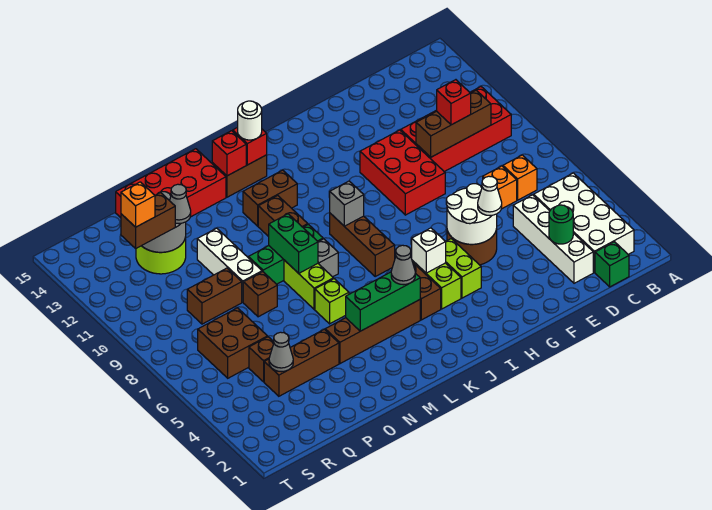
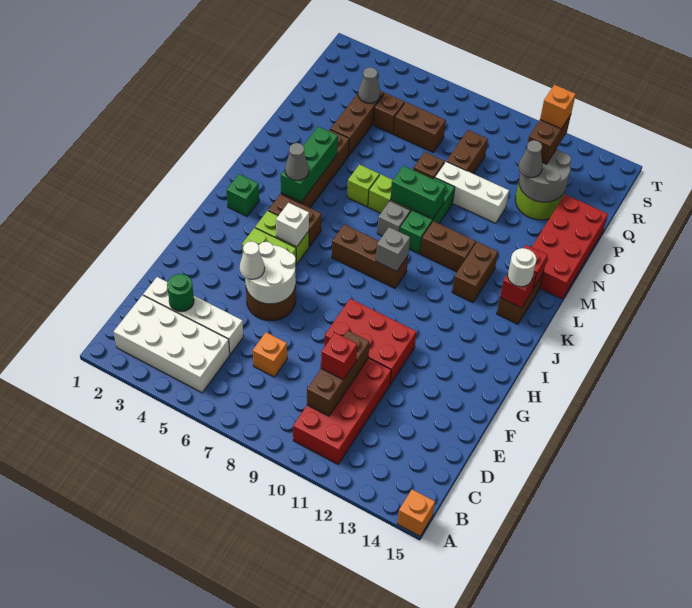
green 1x1 brick [595,242,629,287] -> green 1x1 brick moved to [226,174,259,216]
orange 1x1 brick [503,155,537,200] -> orange 1x1 brick moved to [397,490,435,536]
brown 2x2 brick [198,308,268,378] -> brown 1x2 brick [393,102,446,152]

